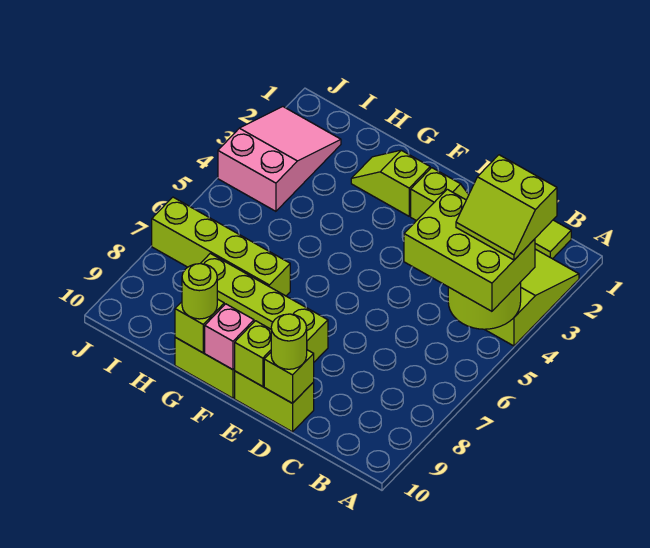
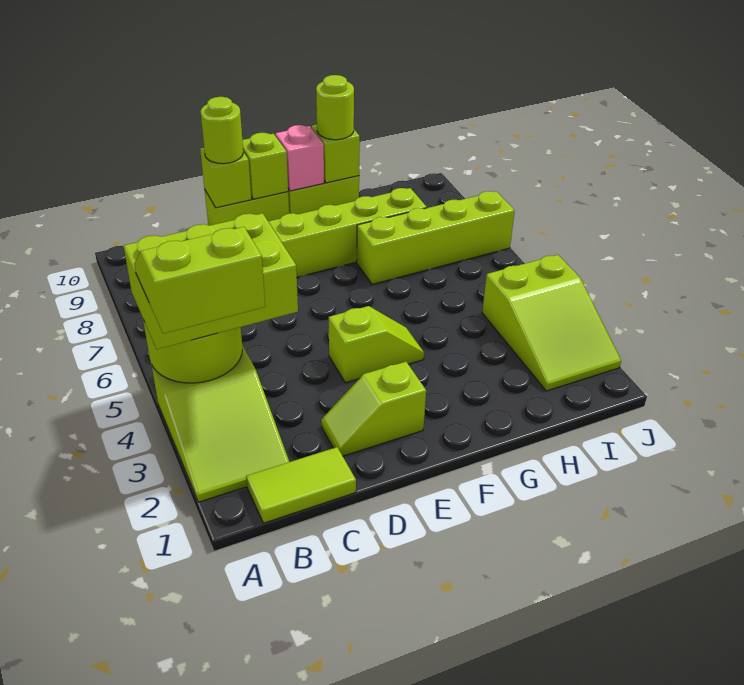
lime 1x2 slope [351,150,430,216] -> lime 1x2 slope moved to [329,306,424,383]
pink 2x3 slope [218,107,341,211] -> lime 2x3 slope [482,255,621,391]

